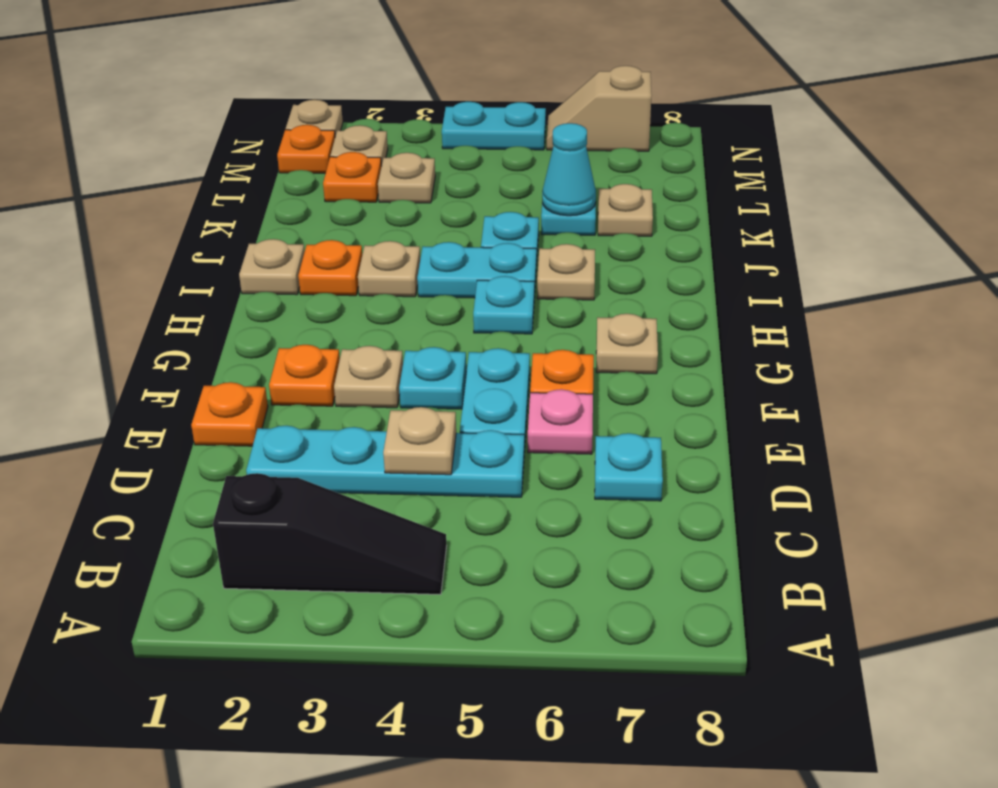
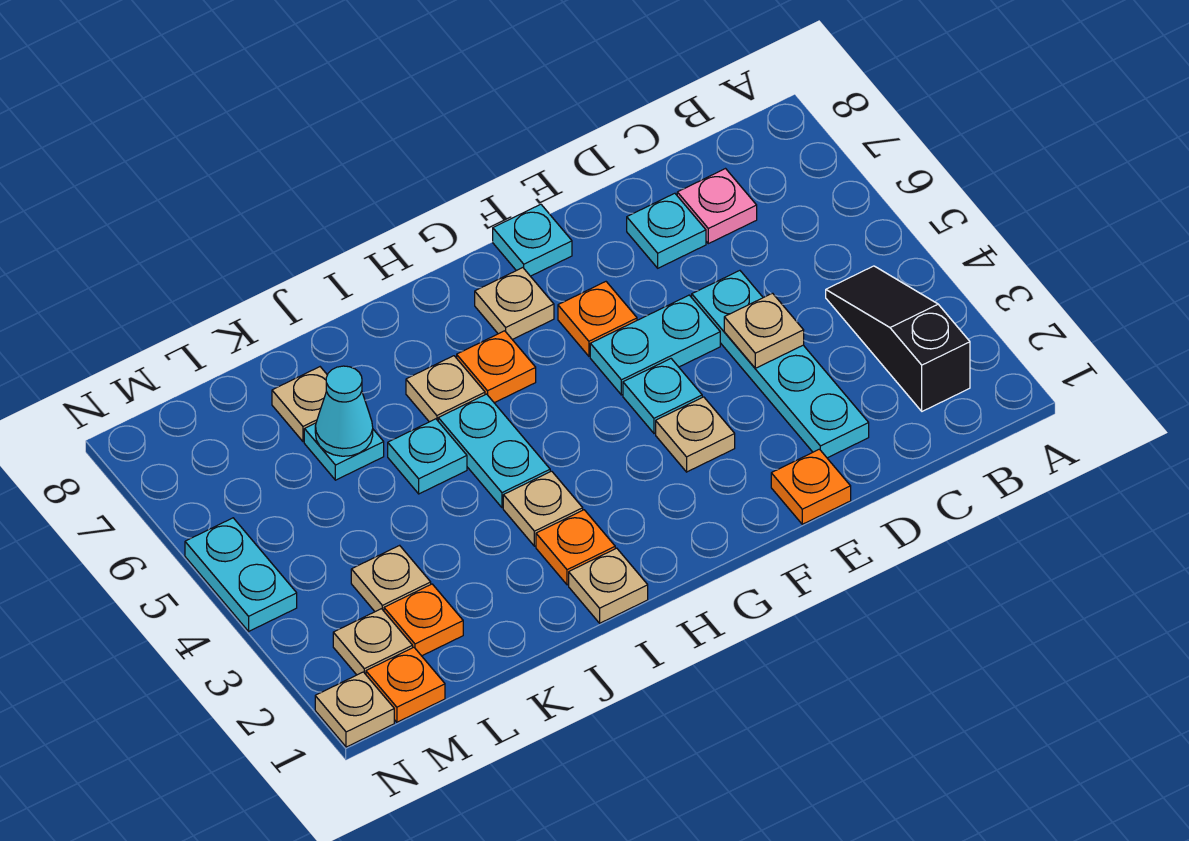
pink 1x1 plate [528,389,593,454] -> pink 1x1 plate moved to [677,169,757,244]
orange 1x1 plate [269,345,340,406] -> orange 1x1 plate moved to [457,331,536,403]
cyan 1x1 plate [473,276,534,334] -> cyan 1x1 plate moved to [493,204,572,276]
tan 1x2 slope [547,66,652,151] -> none

